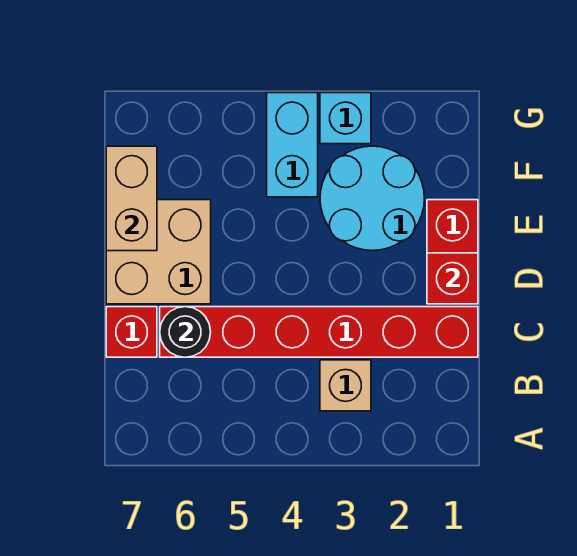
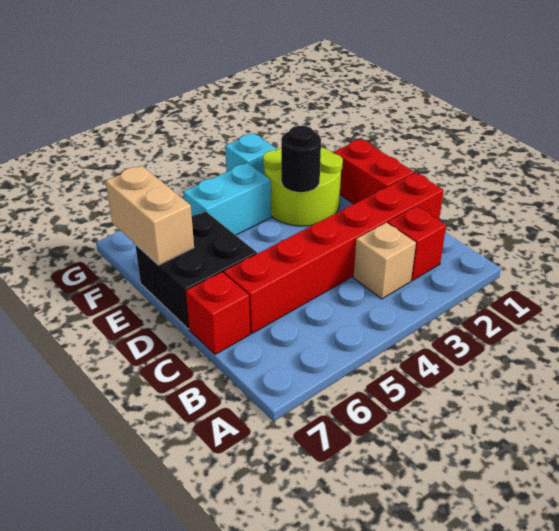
black 1x1 round brick [160,307,211,357] -> black 1x1 round brick moved to [281,126,321,192]
red 1x1 brick [427,253,478,304] -> red 1x1 brick moved to [388,206,446,281]
tan 2x2 brick [106,200,211,304] -> black 2x2 brick [135,212,257,329]
cyan 2x2 round brick [320,146,424,251] -> lime 2x2 round brick [263,147,343,226]
cyan 1x2 brick [267,93,318,197] -> cyan 1x2 brick turned to [184,163,271,235]

